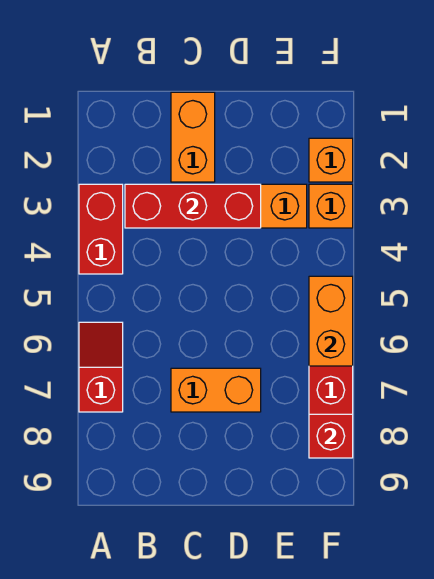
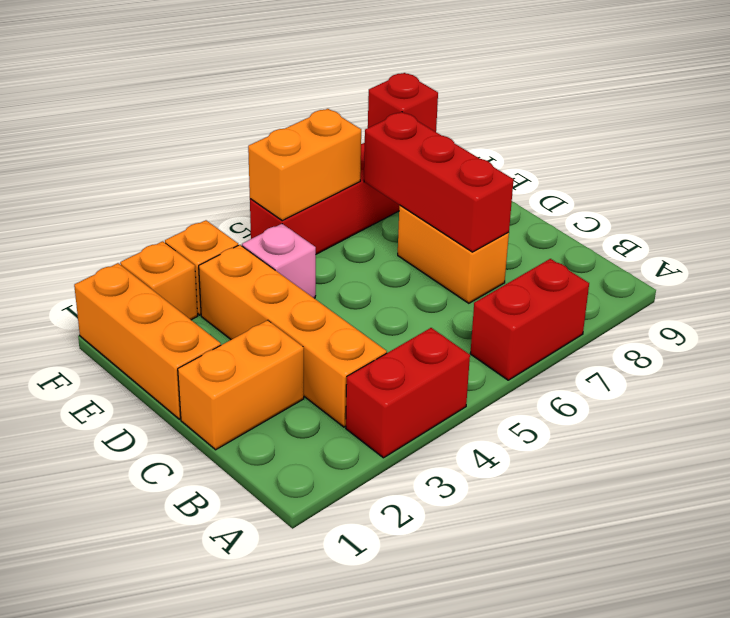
red 1x2 slope [79,322,123,412] -> red 1x2 brick [470,259,589,380]
red 1x3 brick [125,184,261,228] -> red 1x3 brick moved to [364,112,514,252]
none -> orange 1x3 brick [74,263,221,419]
none -> pink 1x1 brick [242,224,316,298]

